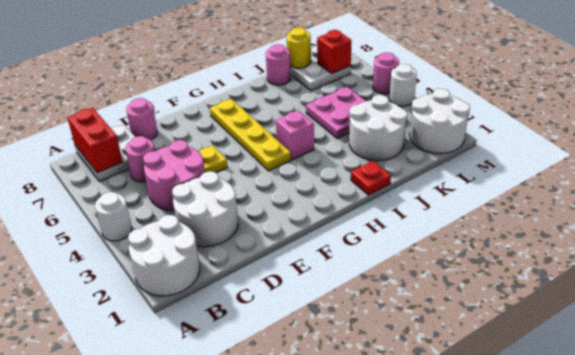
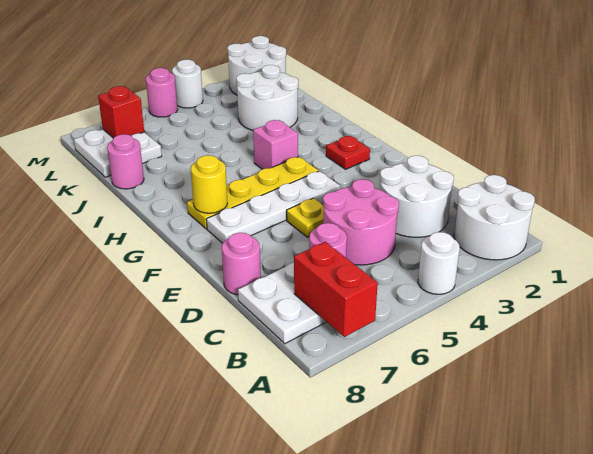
red 1x2 brick [67,108,122,173] -> red 1x2 brick turned to [294,242,378,337]
none -> white 1x4 plate [206,171,340,243]
red 1x1 plate [351,161,391,195] -> red 1x1 plate moved to [326,136,370,169]
pink 2x2 plate [306,87,366,139] -> none
yellow 1x1 round brick [287,27,311,68] -> yellow 1x1 round brick moved to [191,155,227,213]

